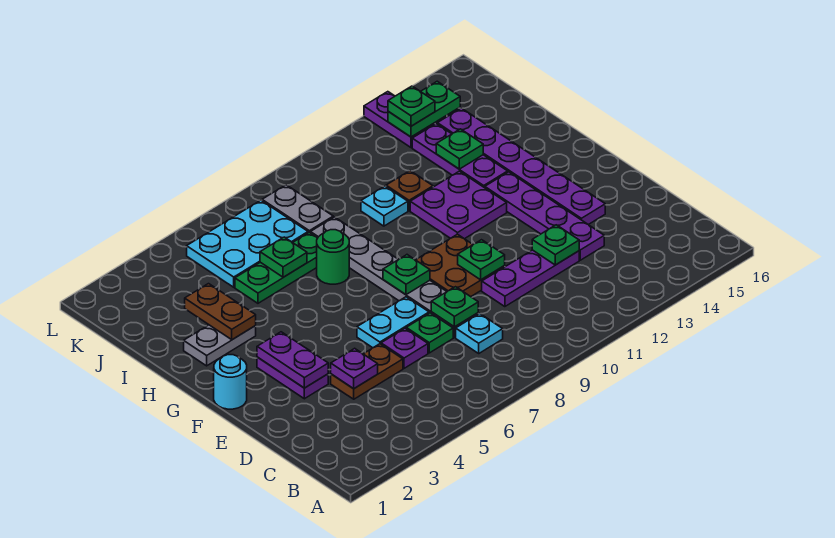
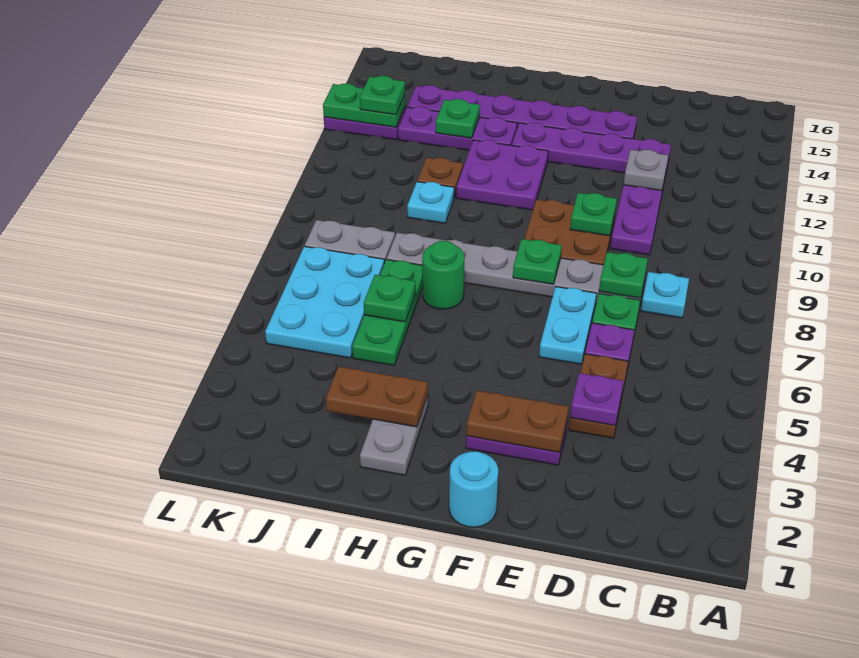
green 1x1 plate [532,225,579,265] -> grey 1x1 plate [624,150,668,191]
purple 1x2 plate [257,332,328,388] -> brown 1x2 plate [466,390,569,452]
green 1x2 plate [388,81,460,137] -> green 1x2 plate turned to [323,83,405,127]

